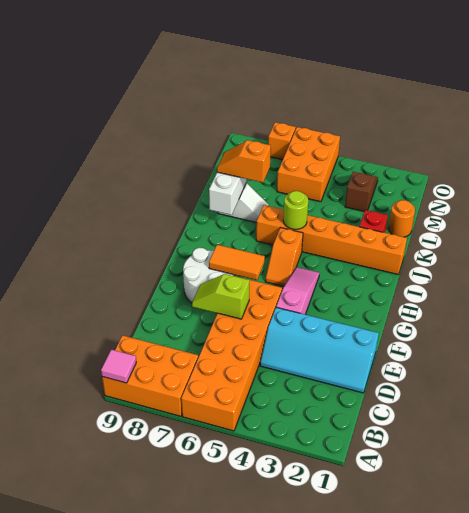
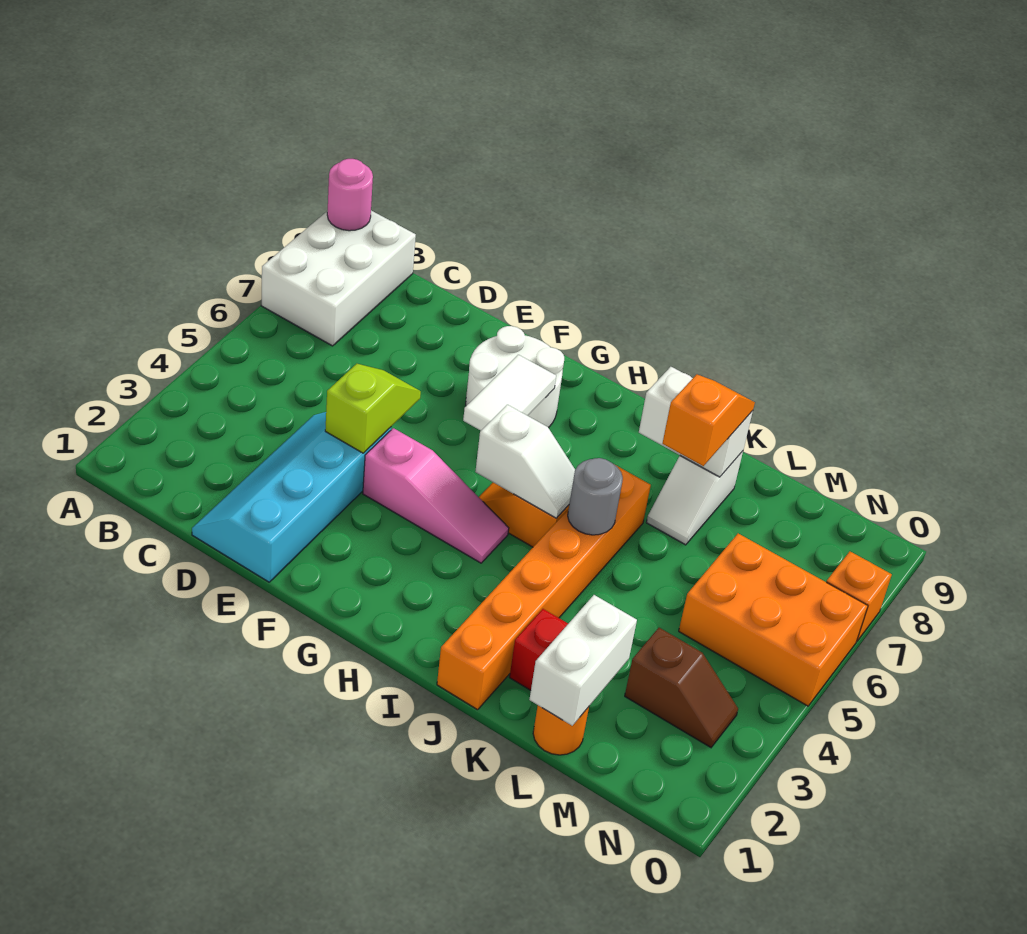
orange 2x6 brick [181,276,282,431] -> none
orange 2x3 brick [102,335,198,416] -> white 2x3 brick [261,211,416,346]
pink 1x1 tile [101,350,136,383] -> pink 1x1 round brick [327,159,373,231]
lime 1x2 slope [192,274,250,319] -> lime 1x2 slope moved to [325,364,421,453]
orange 1x2 tile [209,245,265,280] -> white 1x2 tile [463,355,556,431]
none -> white 1x2 slope [475,405,575,518]
lime 1x1 round brick [283,191,308,229] -> grey 1x1 round brick [568,458,623,535]
none -> white 1x2 brick [529,595,637,726]

